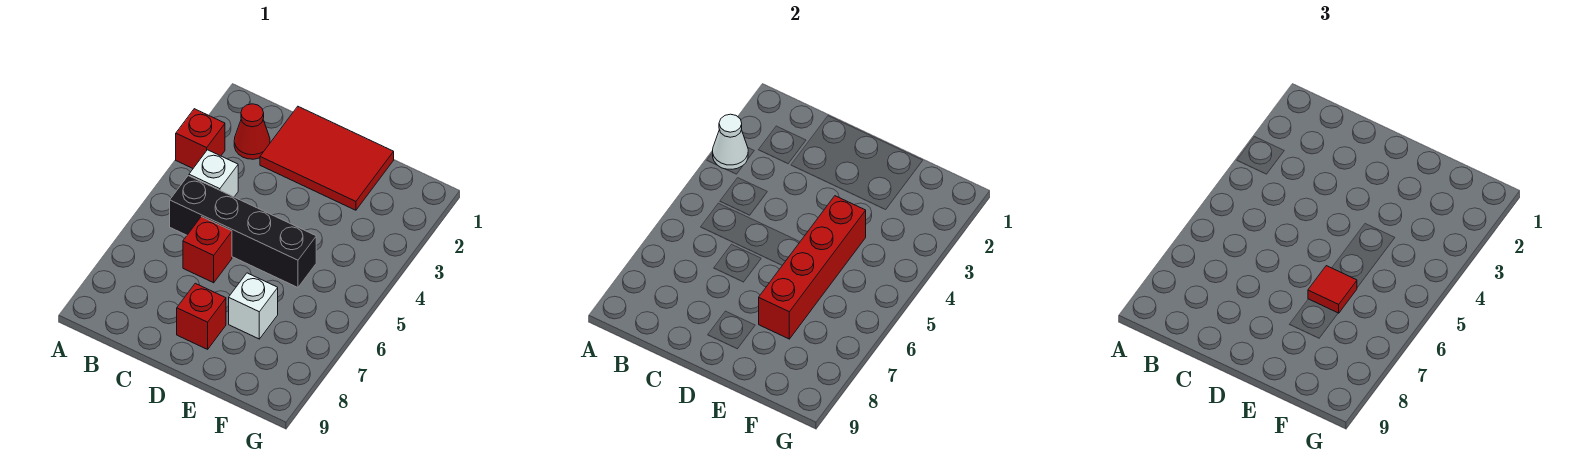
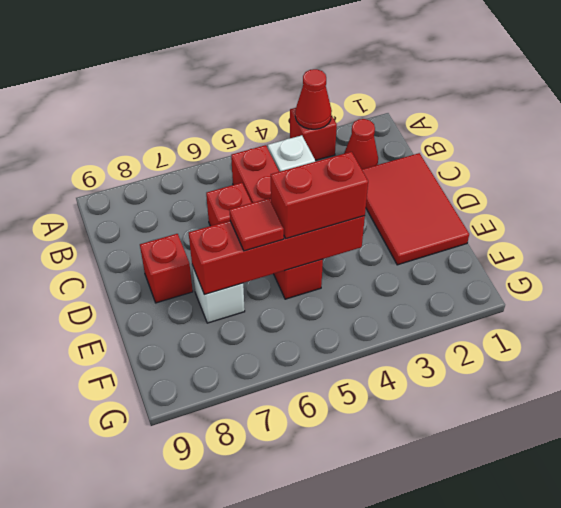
white 1x1 cone [713,114,748,169] -> red 1x1 cone [295,69,332,129]
black 1x4 brick [170,176,316,287] -> red 1x4 brick [231,145,323,299]
none -> red 1x2 brick [271,152,368,239]

